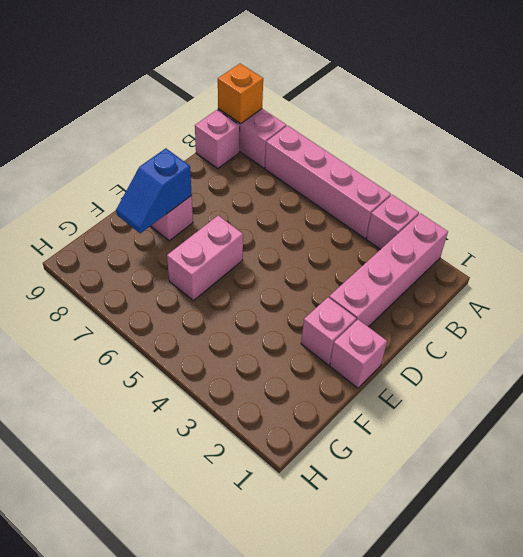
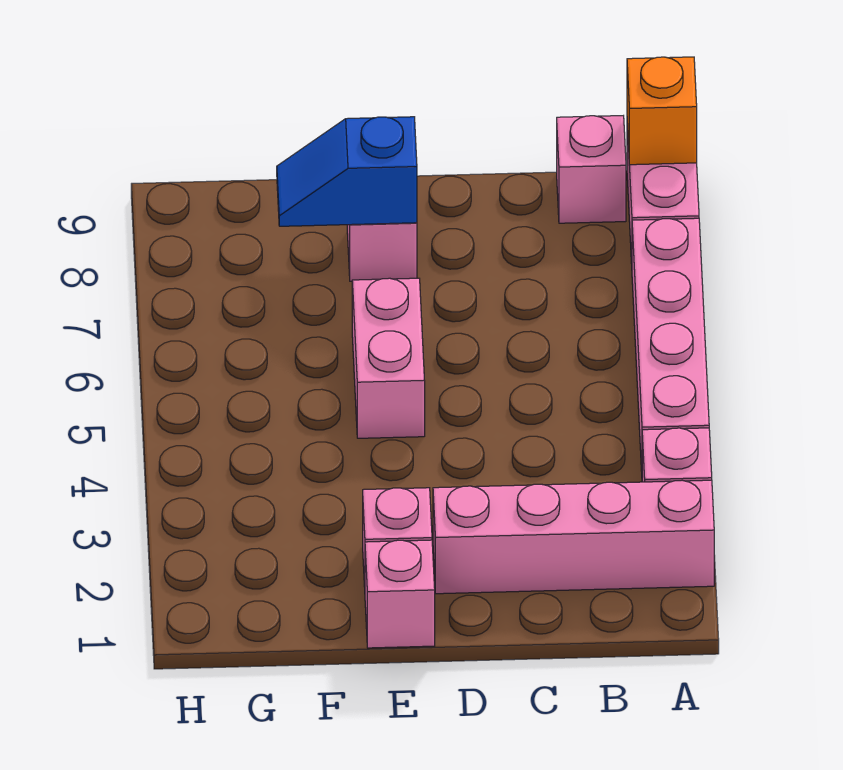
pink 1x2 brick [167,215,243,301] -> pink 1x2 brick turned to [352,278,425,438]

